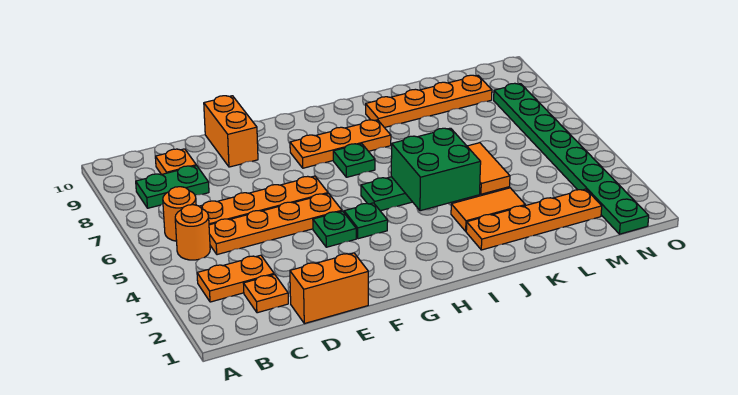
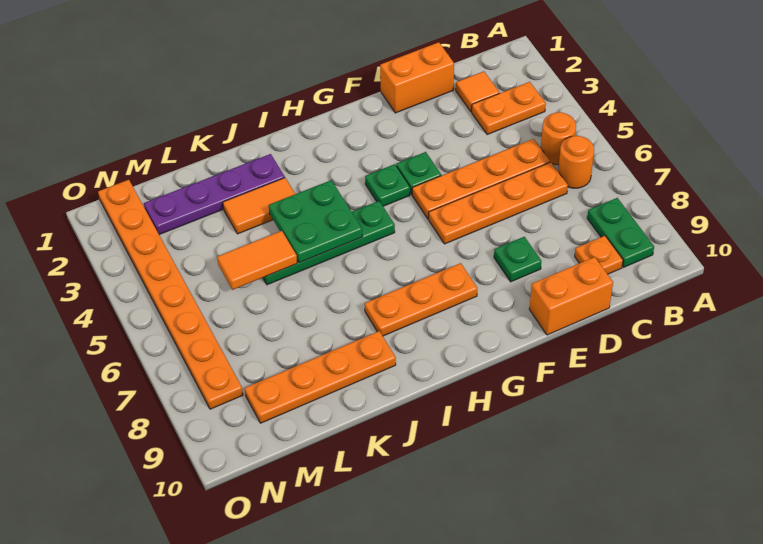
green 1x2 plate [136,166,209,208] -> green 1x2 plate turned to [587,198,654,267]
orange 1x1 plate [243,274,288,313] -> orange 1x1 tile [456,71,499,112]
orange 1x2 brick [204,96,258,167] -> orange 1x2 brick turned to [529,257,613,335]
green 1x1 plate [333,144,375,177] -> green 1x1 plate moved to [494,237,541,282]
green 2x2 brick [391,128,481,211] -> green 2x2 plate [269,180,362,263]
orange 1x4 plate [466,189,602,250] -> purple 1x4 plate [144,154,285,235]
orange 1x2 tile [467,143,510,194] -> orange 1x2 tile turned to [217,231,297,290]
green 1x8 plate [494,83,649,234] -> orange 1x8 plate [98,180,243,409]

